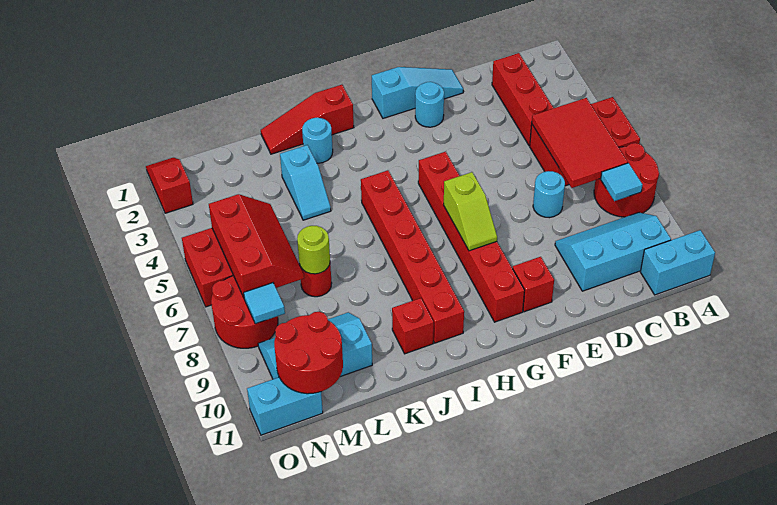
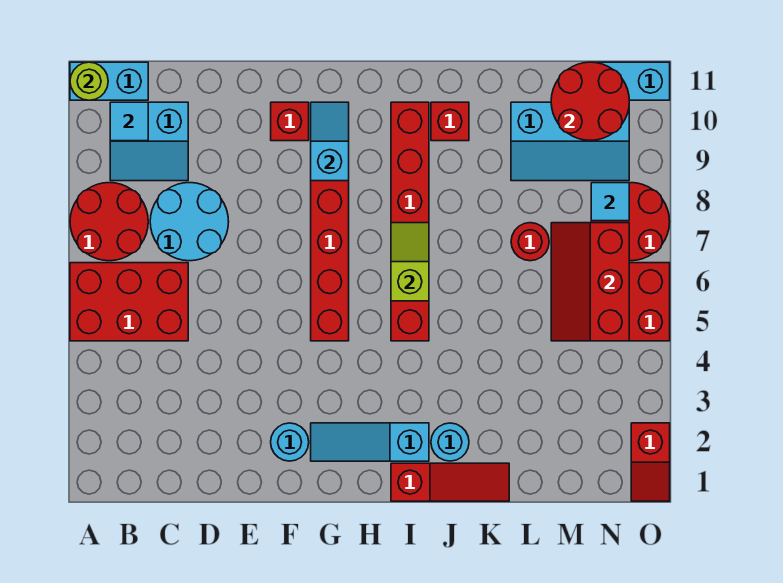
red 2x3 tile [532,98,628,188] -> none
cyan 1x1 tile [601,163,642,201] -> cyan 1x1 tile moved to [110,102,148,141]
cyan 2x3 slope [555,213,671,291] -> cyan 2x2 slope [110,102,188,181]
red 1x3 brick [492,53,553,146] -> none
cyan 1x1 round brick [533,171,565,218] -> cyan 2x2 round brick [150,183,229,261]
cyan 1x3 slope [372,67,463,118] -> cyan 1x3 slope moved to [311,423,429,461]
lime 1x2 slope [444,172,497,251] -> lime 1x2 slope moved to [391,223,429,301]
cyan 1x2 slope [280,145,331,220] -> cyan 1x2 slope moved to [311,102,349,181]
lime 1x1 round brick [297,226,330,274] -> lime 1x1 round brick moved to [70,62,108,100]

